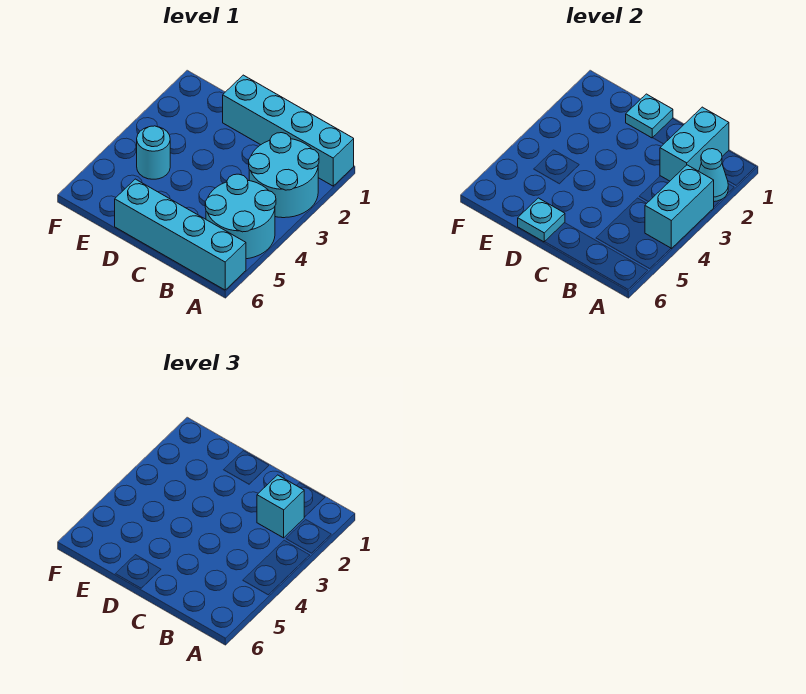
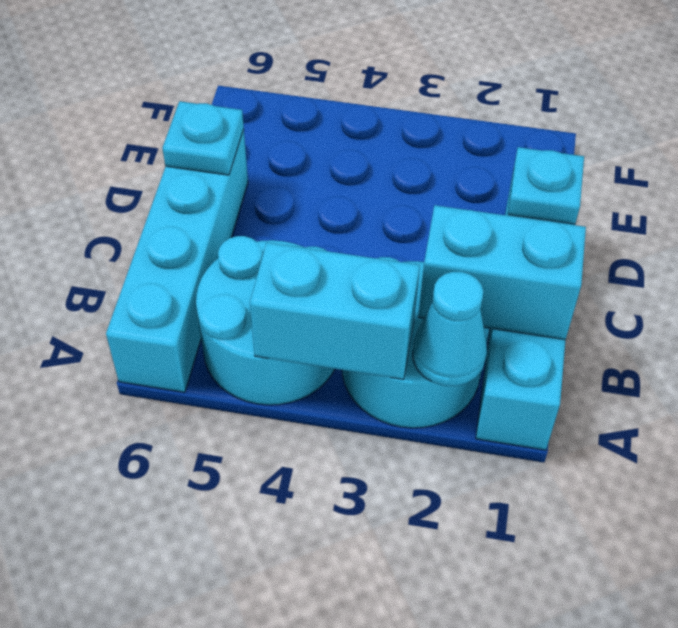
cyan 1x1 brick [257,475,304,538] -> none
cyan 1x1 round brick [137,126,170,179] -> none

